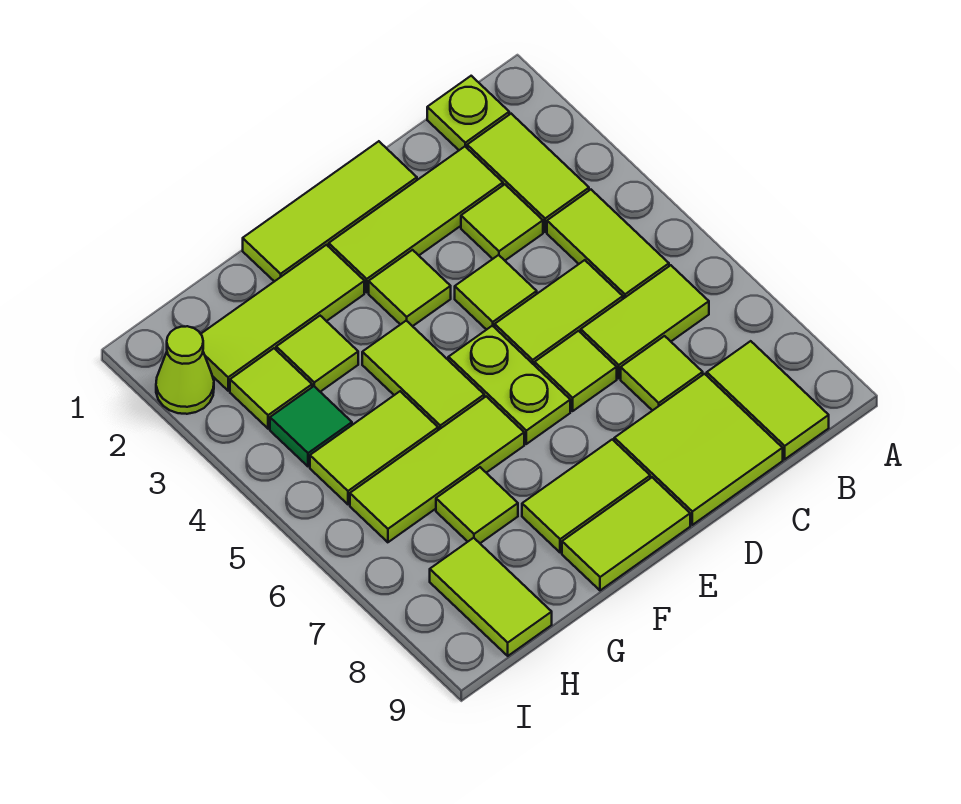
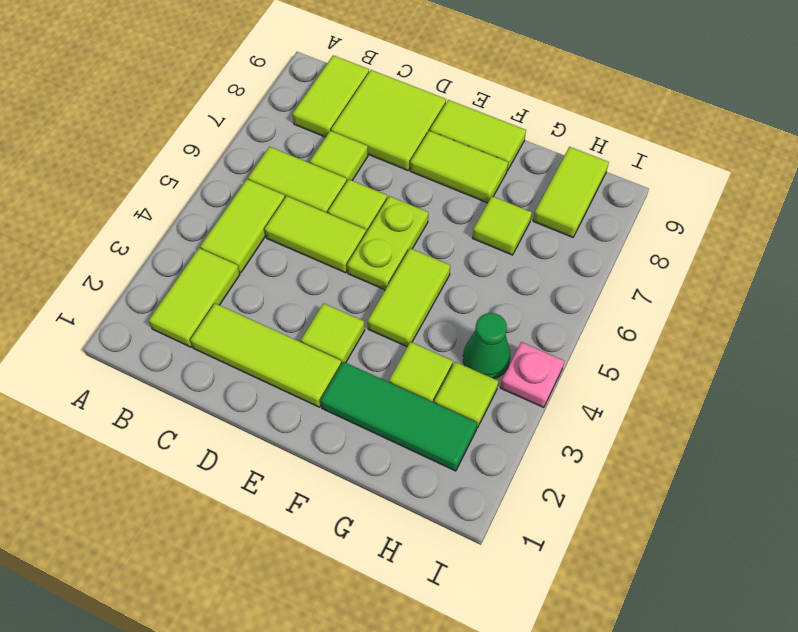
lime 1x1 plate [427,76,509,150] -> none
lime 1x1 tile [461,184,543,260] -> none
lime 1x3 tile [243,141,417,282] -> none
lime 1x1 tile [455,255,537,330] -> none
lime 1x3 tile [201,245,364,391] -> green 1x3 tile [321,362,477,471]
lime 1x3 tile [350,396,524,542] -> none
lime 1x2 tile [310,391,438,504] -> none
green 1x1 tile [270,386,352,466] -> green 1x1 cone [463,313,510,379]
lime 1x1 cone [156,326,214,414] -> none
none -> pink 1x1 plate [500,342,564,407]

